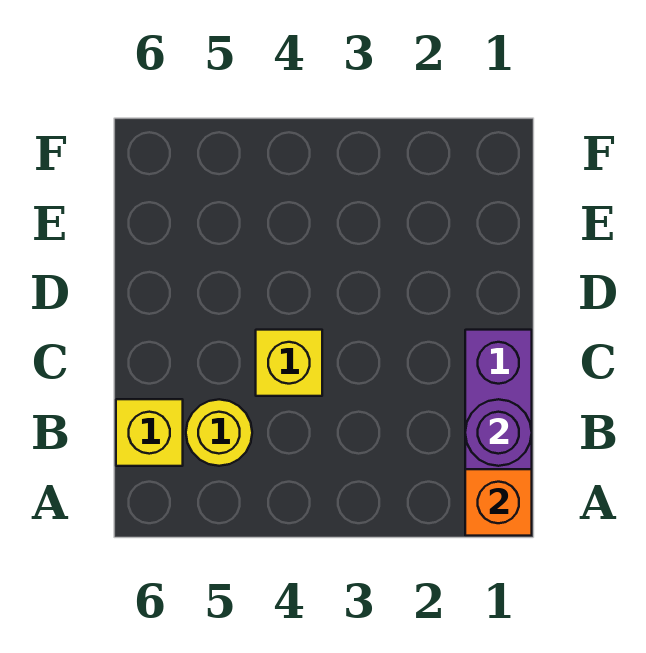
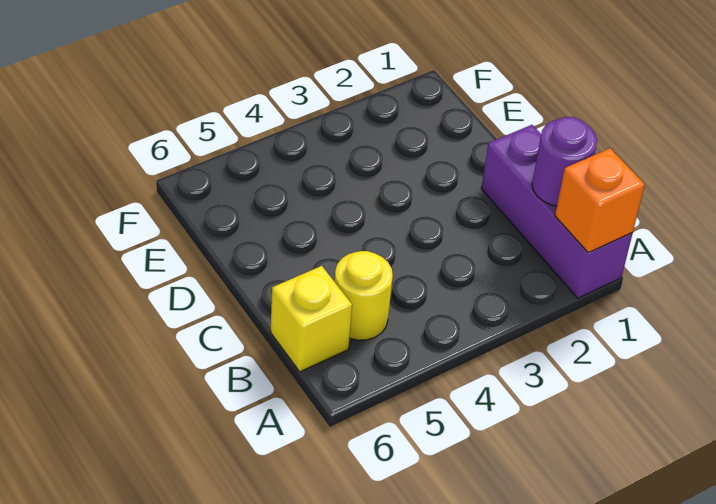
yellow 1x1 brick [256,330,322,396] -> none

